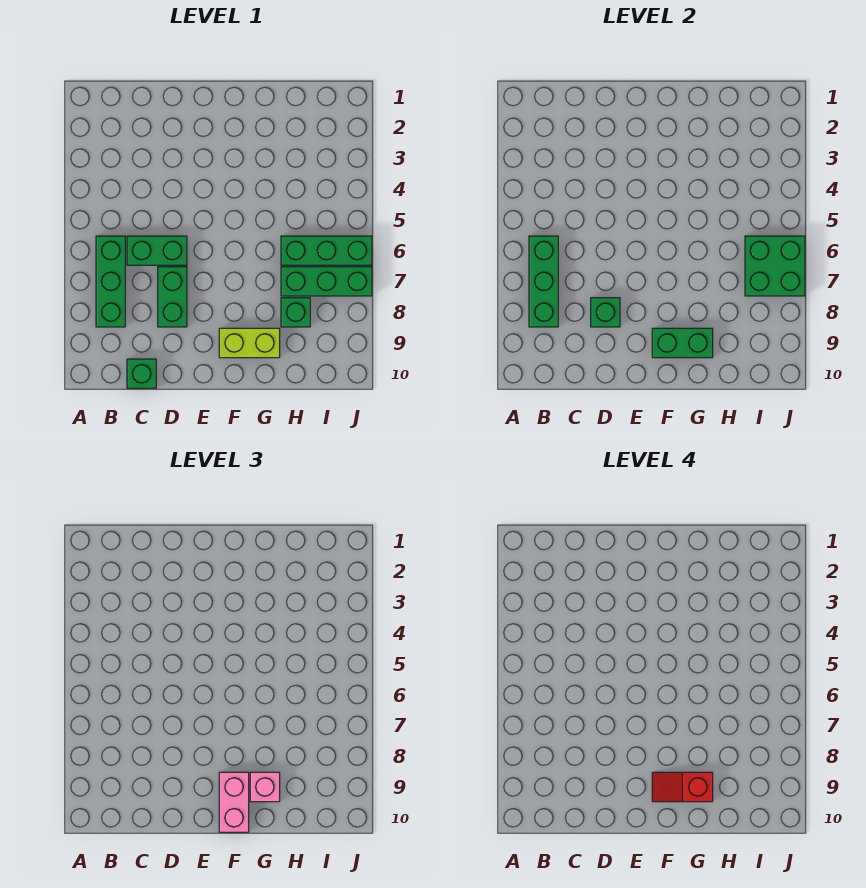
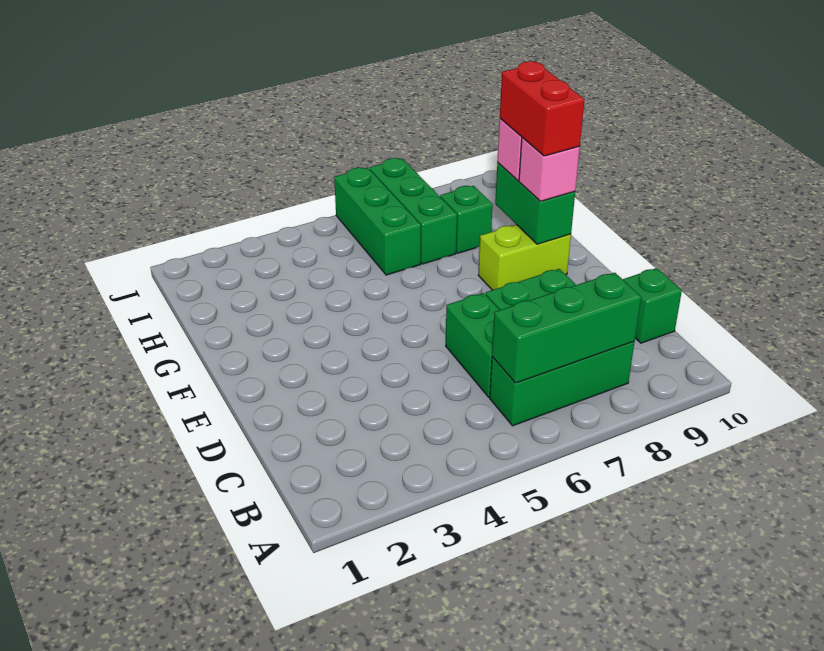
green 1x1 brick [591,298,620,327] -> none
lime 1x2 brick [219,328,280,358] -> lime 1x2 brick turned to [478,225,571,290]
pink 1x2 brick [219,772,249,832] -> pink 1x1 brick [519,138,580,201]
red 1x2 slope [652,772,713,802] -> red 1x2 brick [500,61,584,156]
green 2x2 brick [745,236,805,296] -> none

